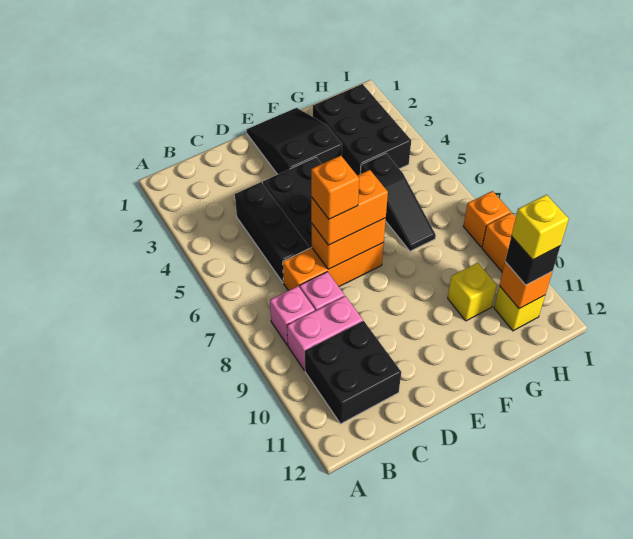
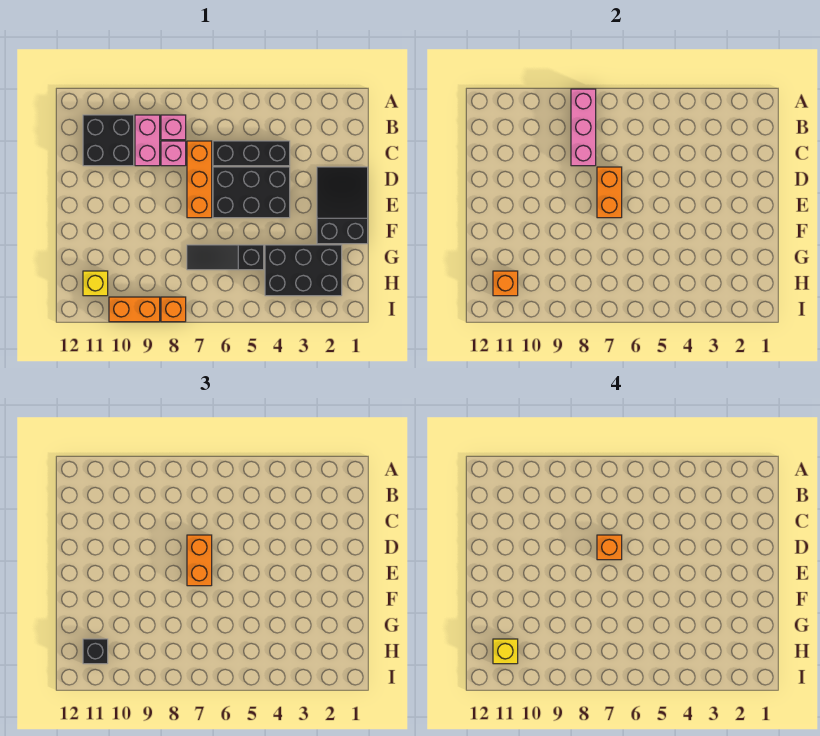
none -> pink 1x3 brick [571,89,596,166]
black 2x3 slope [247,108,342,174] -> black 2x3 slope turned to [317,167,368,244]
yellow 1x1 brick [448,263,497,321] -> none

